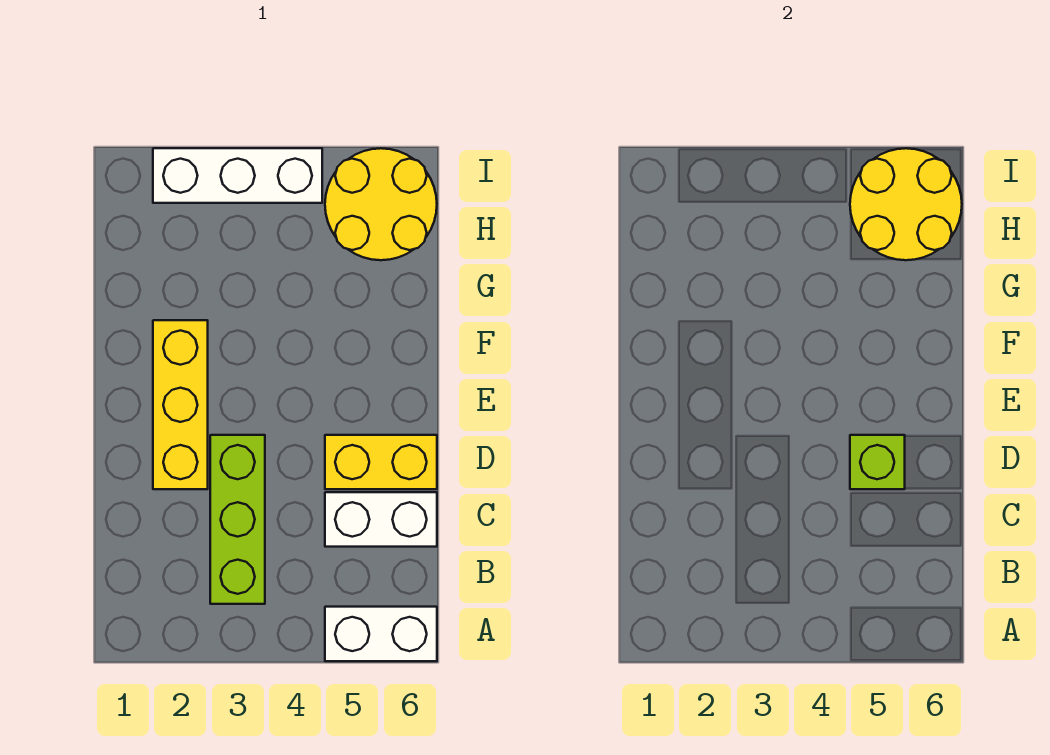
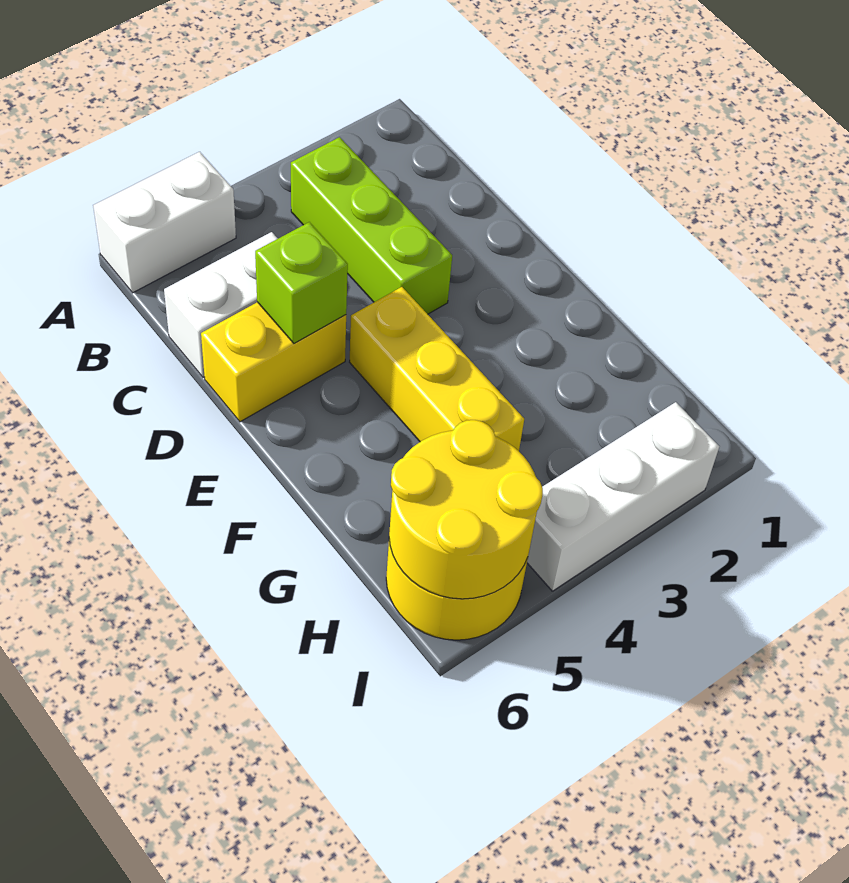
yellow 1x3 brick [153,320,208,489] -> yellow 1x3 brick moved to [350,287,524,451]

